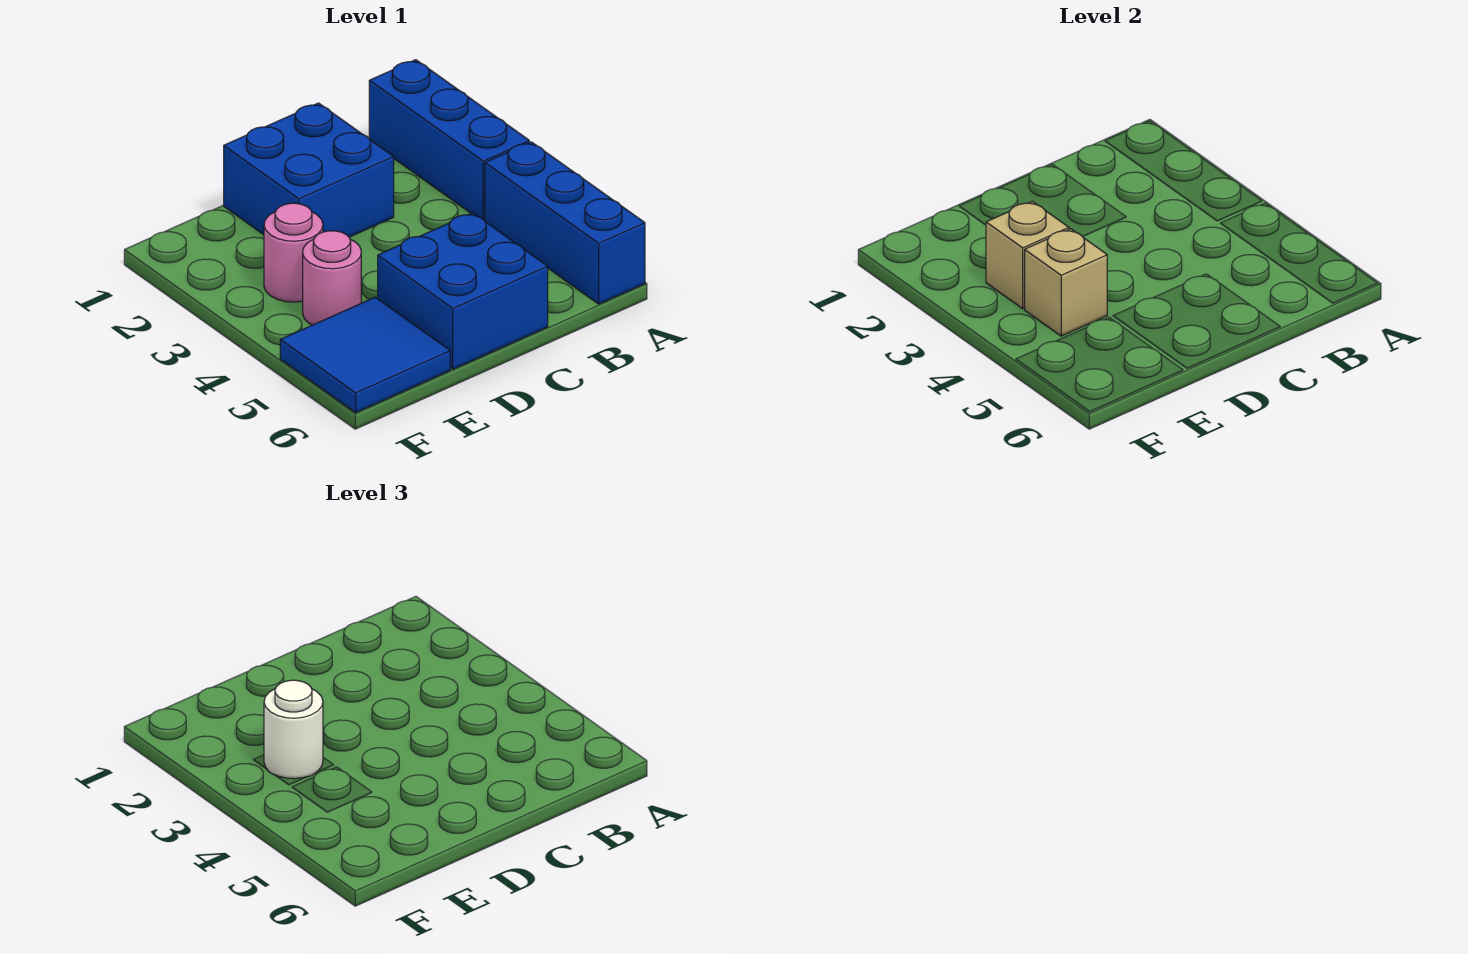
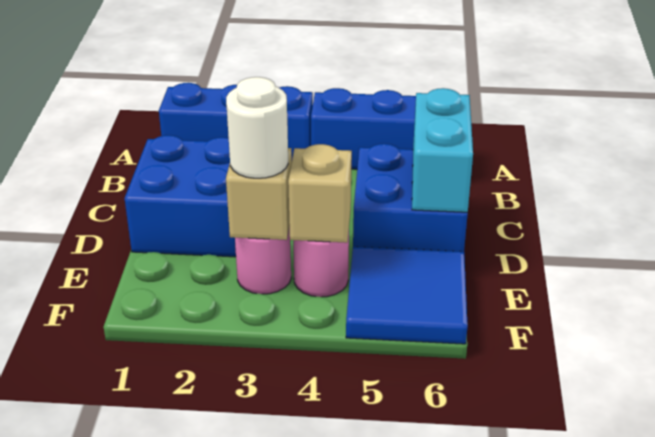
none -> cyan 1x2 brick [412,88,473,212]

